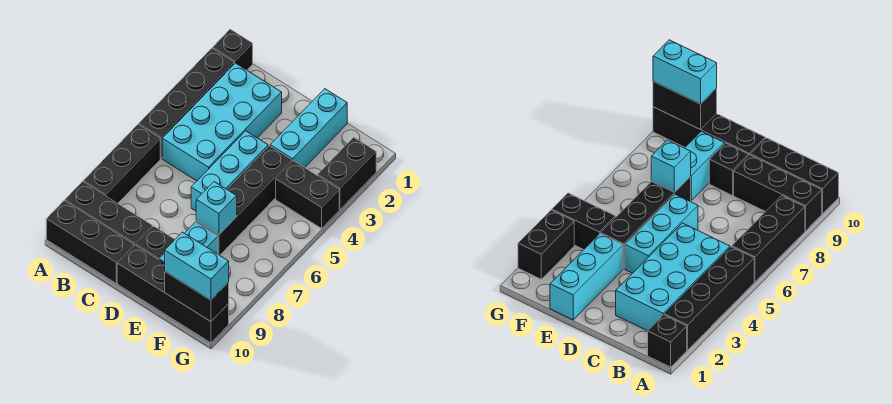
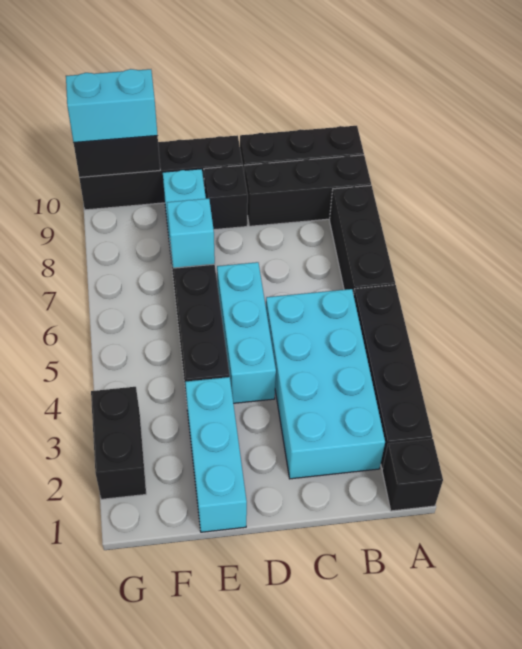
black 1x2 brick [276,161,339,228] -> none

